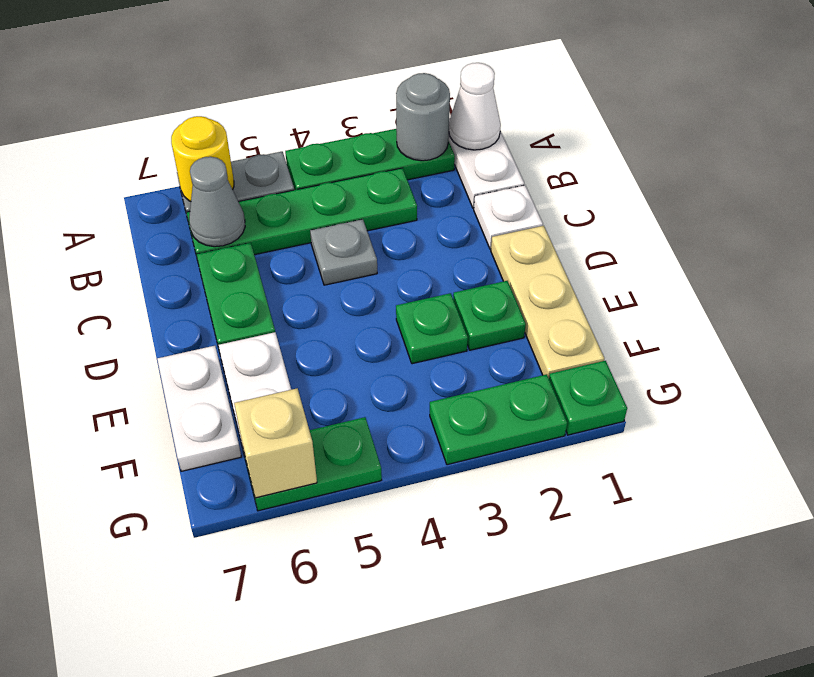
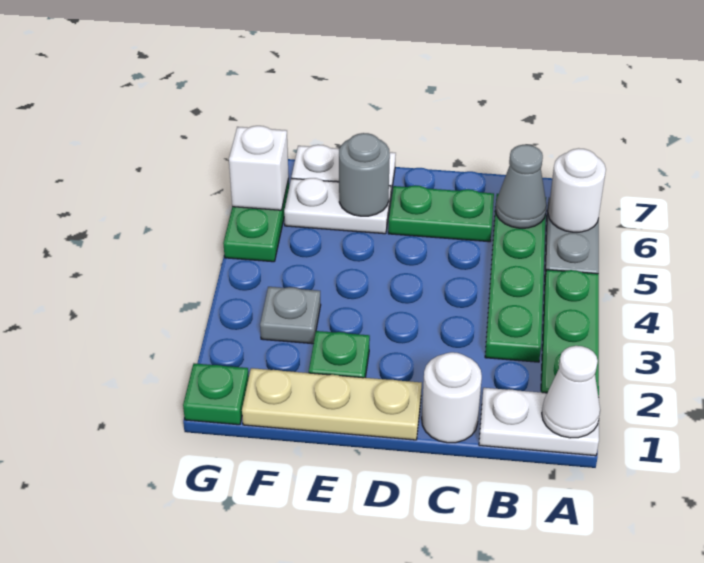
grey 1x1 round brick [396,73,450,161] -> grey 1x1 round brick moved to [339,133,390,216]
yellow 1x1 round brick [171,116,234,201] -> white 1x1 round brick [548,148,606,232]
white 1x1 plate [474,185,543,249] -> white 1x1 round brick [422,352,482,443]
grey 1x1 plate [310,219,377,285] -> grey 1x1 plate moved to [260,287,321,344]
green 1x1 plate [396,293,468,364] -> none
green 1x2 plate [430,374,567,465] -> none
tan 1x1 brick [234,388,317,498] -> white 1x1 brick [229,126,289,210]

